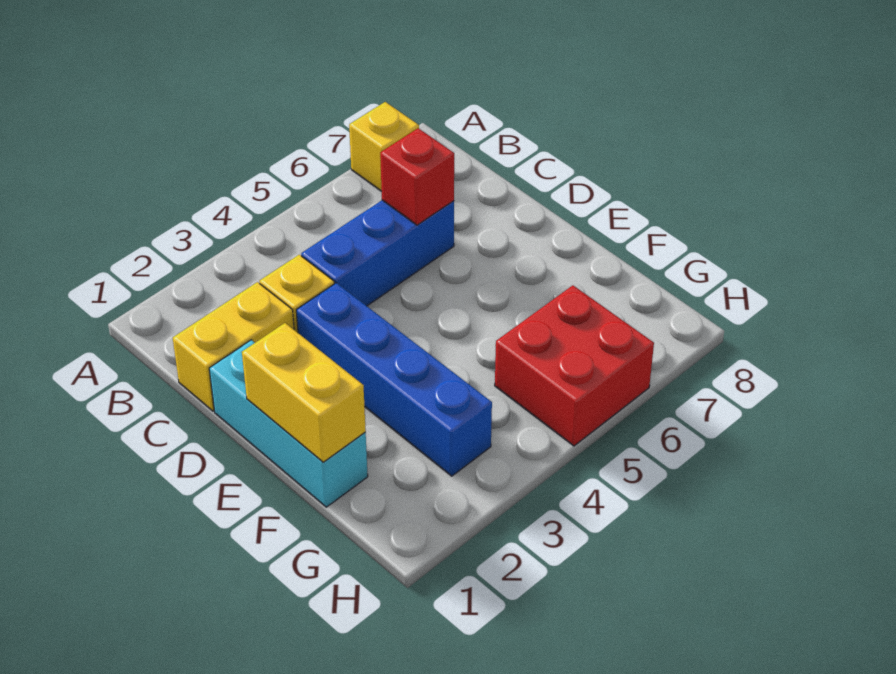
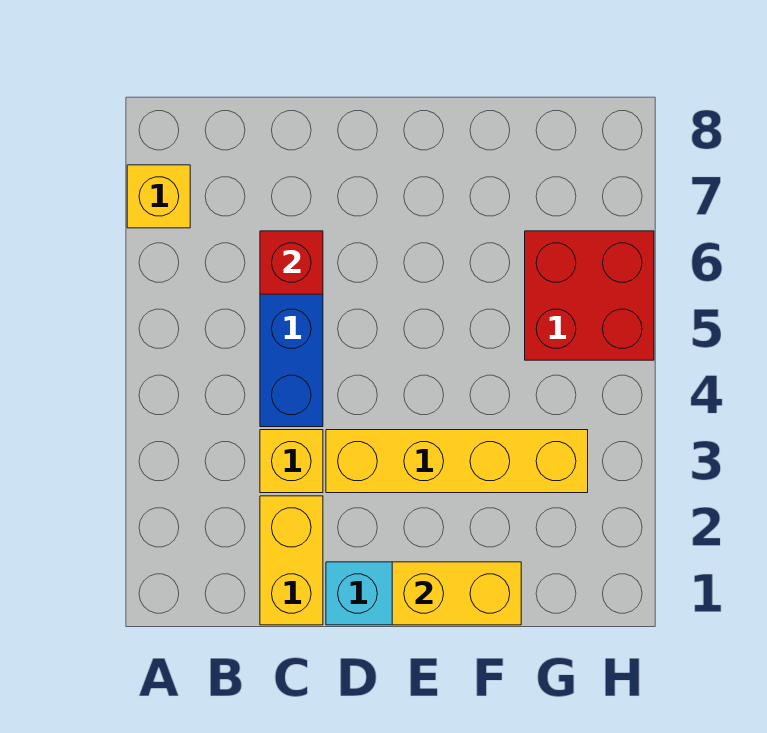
blue 1x4 brick [296,283,492,476] -> yellow 1x4 brick [326,430,588,493]

